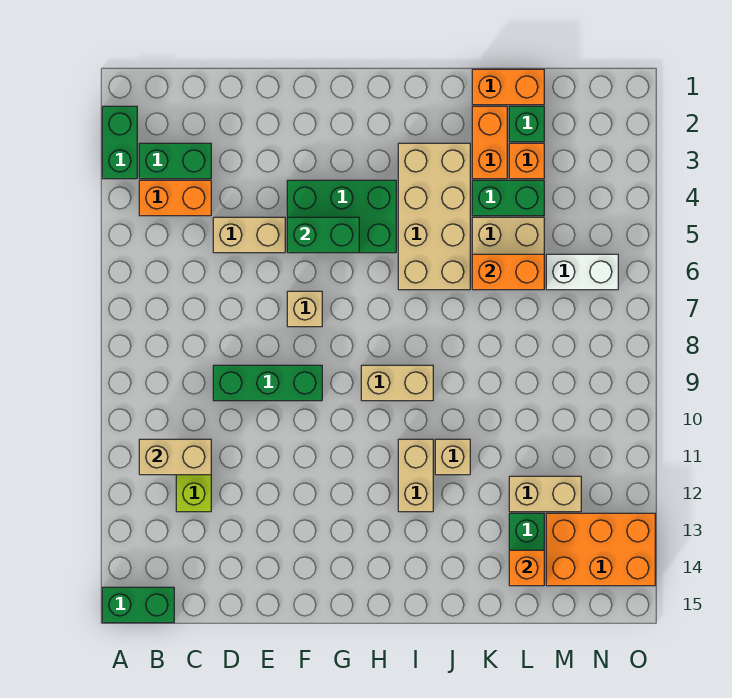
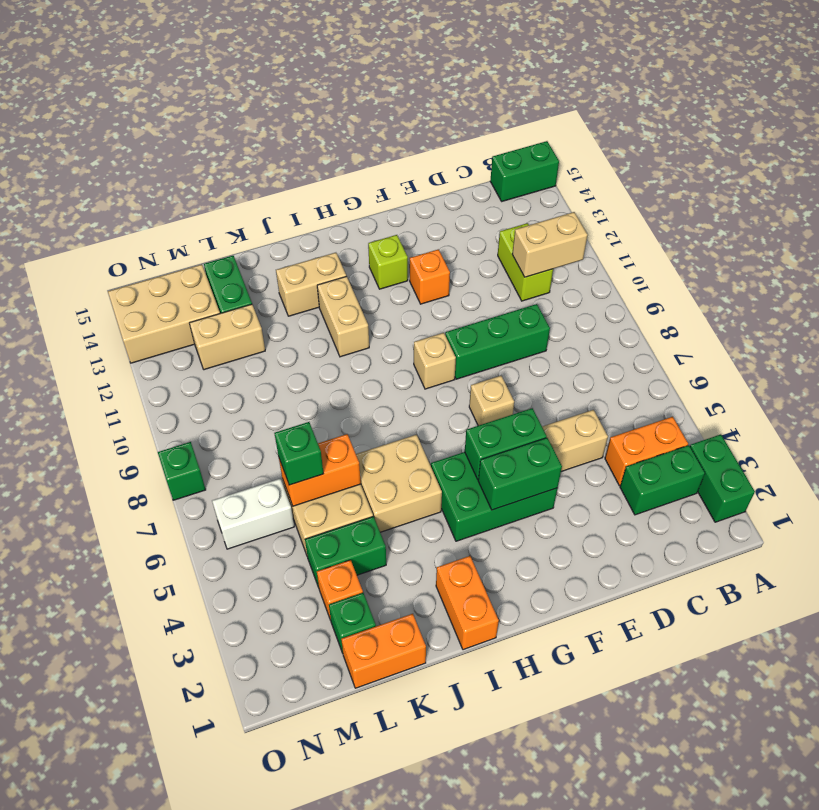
none -> green 1x2 brick [478,438,562,510]
none -> lime 1x1 brick [368,235,408,289]
tan 1x2 brick [361,365,433,401] -> tan 1x2 brick moved to [276,253,346,316]
tan 2x4 brick [398,143,470,290] -> tan 2x2 brick [356,435,442,532]
tan 1x1 brick [435,439,470,475] -> tan 1x1 brick moved to [414,333,456,389]
orange 1x2 brick [472,106,507,179] -> orange 1x2 brick moved to [436,556,499,650]
none -> green 1x1 brick [274,422,323,485]
orange 1x1 brick [509,550,544,586] -> orange 1x1 brick moved to [410,249,450,304]
orange 2x3 brick [546,513,655,586] -> tan 2x3 brick [108,264,220,363]
none -> green 1x1 brick [158,442,206,500]

